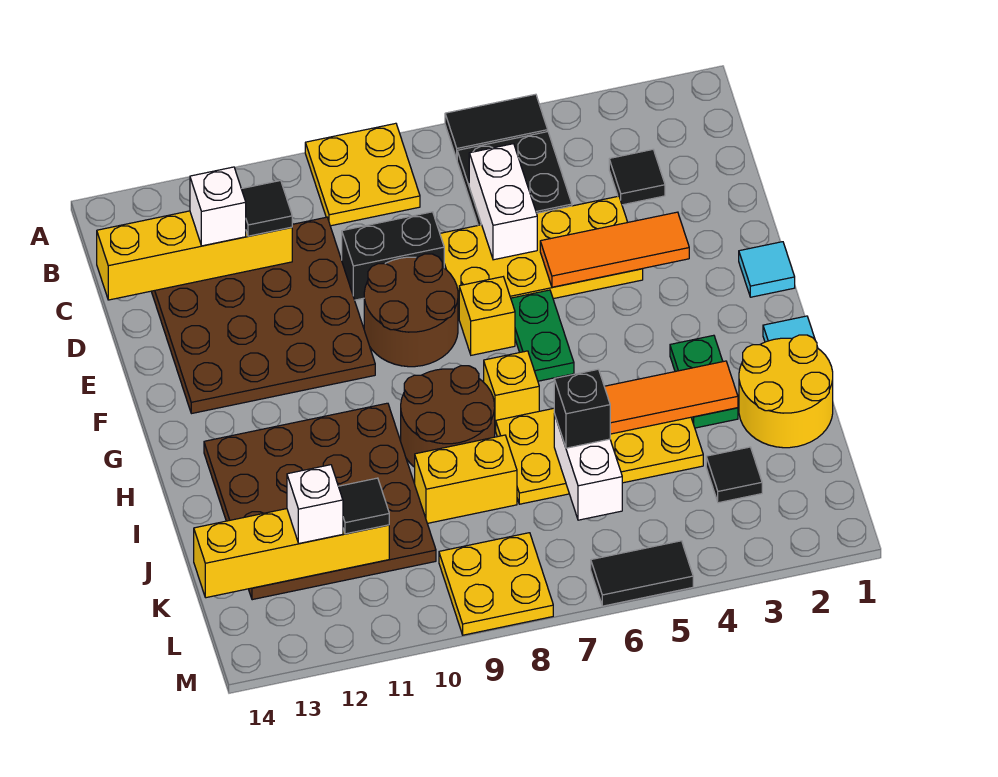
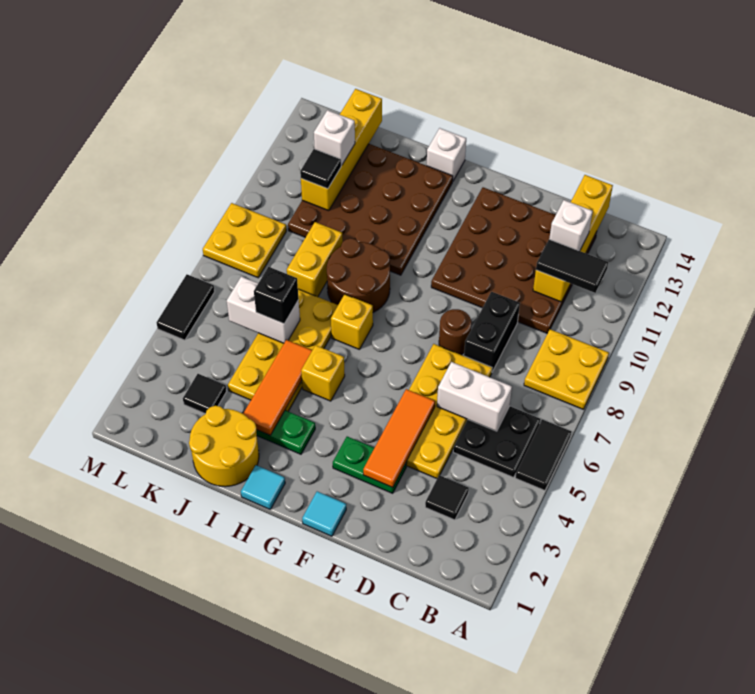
black 1x1 tile [242,180,292,236] -> black 1x2 tile [536,239,608,293]
brown 2x2 round brick [364,254,458,367] -> brown 1x1 round brick [439,309,471,355]
green 1x2 plate [511,290,574,381] -> green 1x2 plate moved to [333,437,407,493]
yellow 1x1 brick [459,277,515,355] -> yellow 1x1 brick moved to [301,345,345,401]
none -> white 1x1 brick [427,128,466,182]

